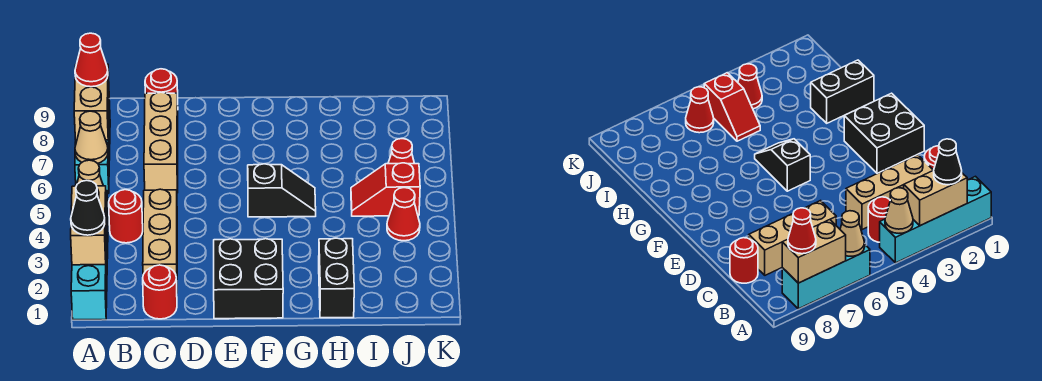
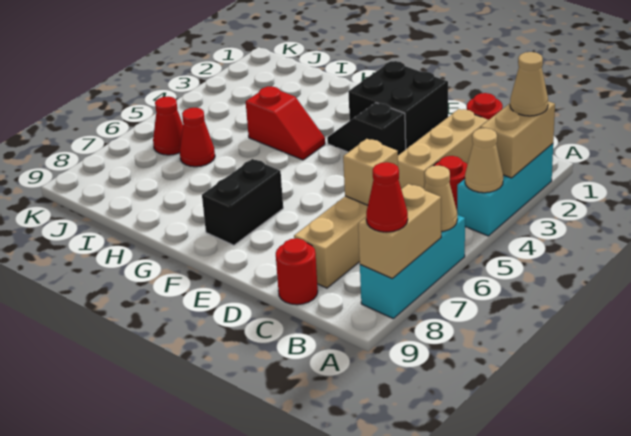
cyan 1x4 brick [71,191,108,320] -> cyan 1x3 brick [457,144,553,236]
black 1x1 cone [71,180,105,235] -> tan 1x1 cone [510,52,548,116]
none -> tan 1x1 brick [343,139,398,205]
black 1x2 slope [248,164,316,217] -> black 1x2 slope moved to [327,103,406,155]
black 1x2 brick [319,238,354,318] -> black 1x2 brick moved to [202,159,283,245]
red 1x2 slope [351,163,420,216] -> red 1x2 slope moved to [246,86,325,160]
red 1x1 cone [387,188,420,241] -> red 1x1 cone moved to [180,108,215,167]

